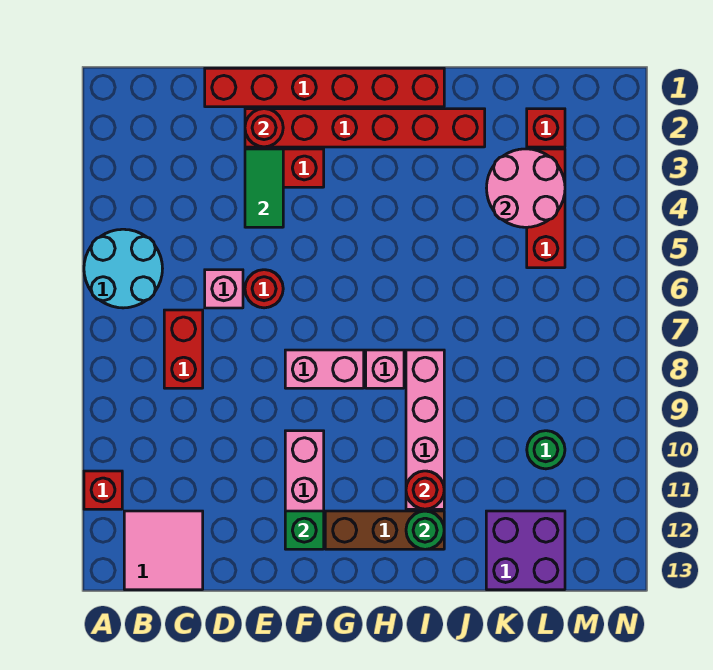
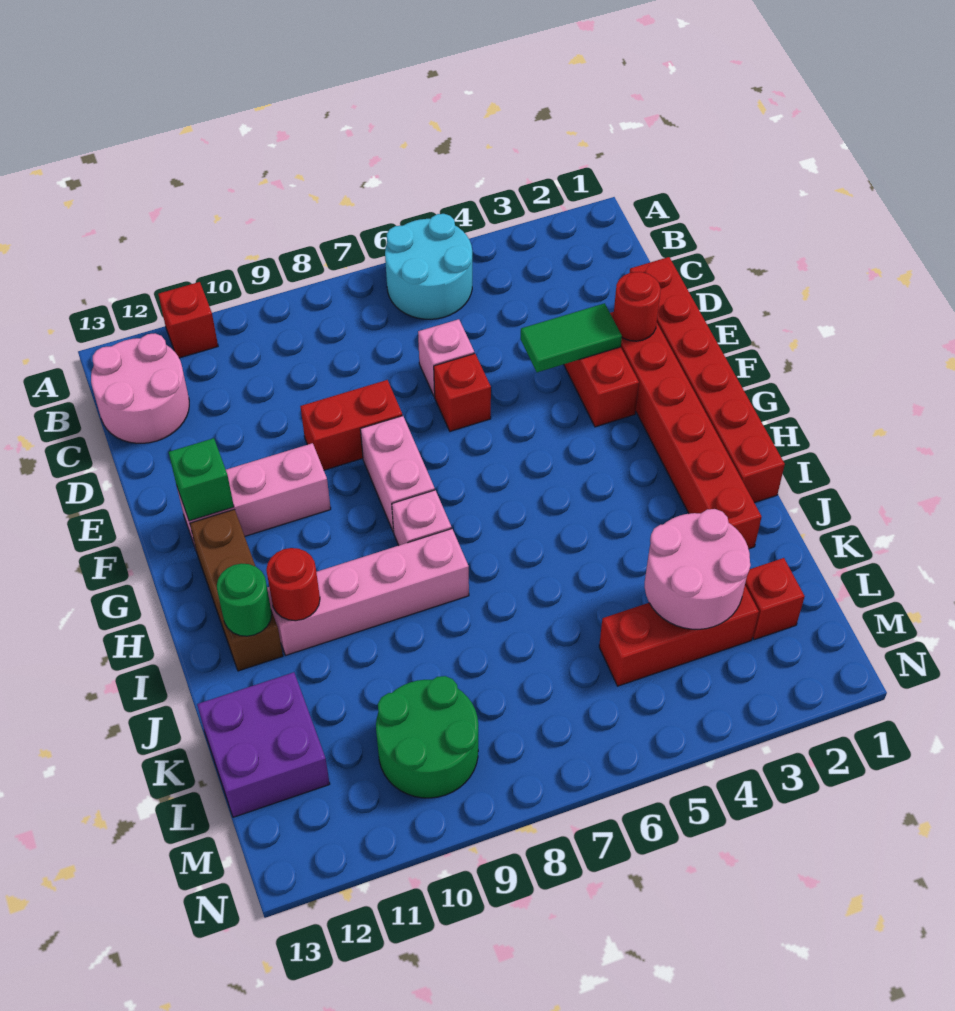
pink 2x2 tile [124,511,203,590] -> pink 2x2 round brick [91,334,189,443]
red 1x2 brick [164,310,203,388] -> red 1x2 brick moved to [300,380,402,470]
red 1x1 round brick [245,270,283,308] -> red 1x1 brick [434,354,491,431]
green 1x1 round brick [527,431,565,469] -> green 2x2 round brick [376,676,478,798]

